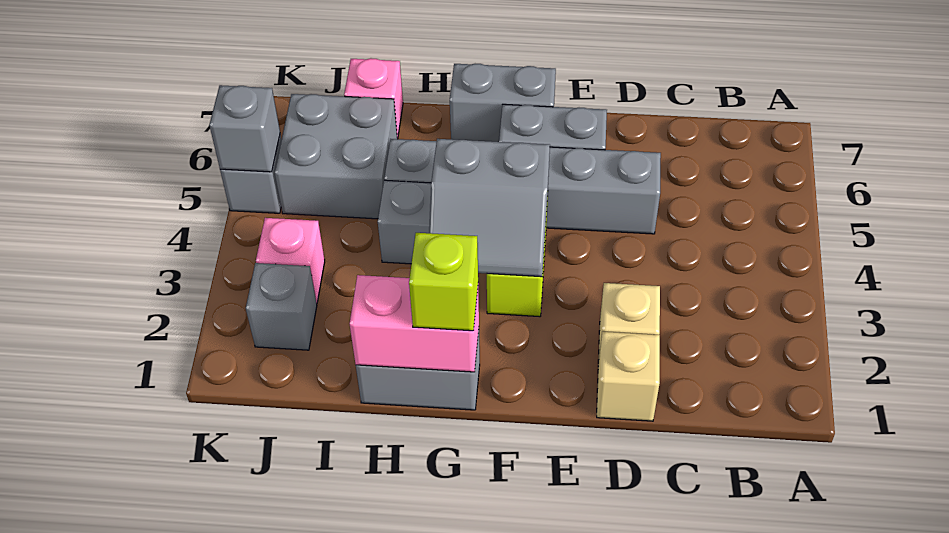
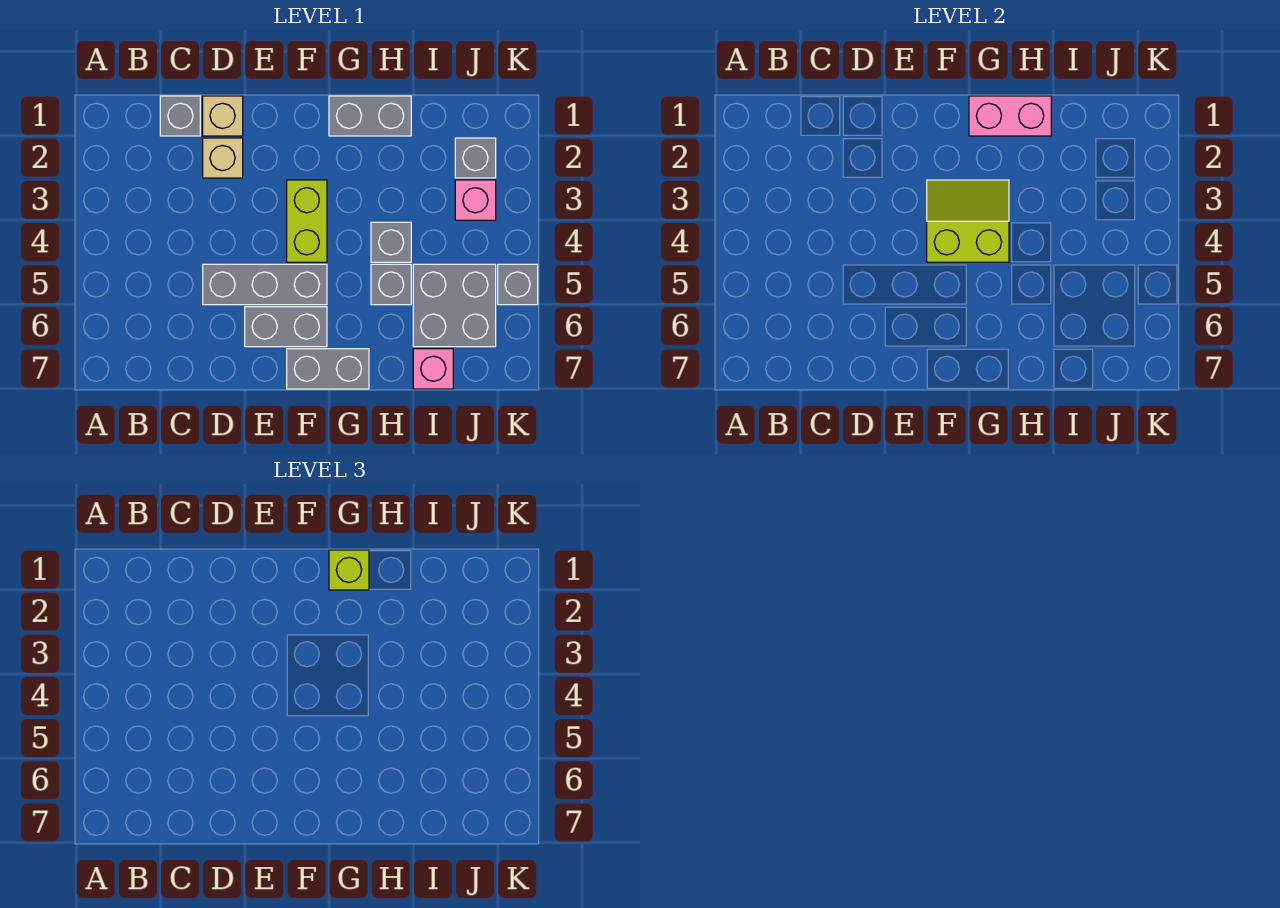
grey 2x2 slope [429,139,550,277] -> lime 2x2 slope [927,180,1009,262]
grey 1x1 brick [209,85,280,172] -> grey 1x1 brick moved to [160,96,200,136]

